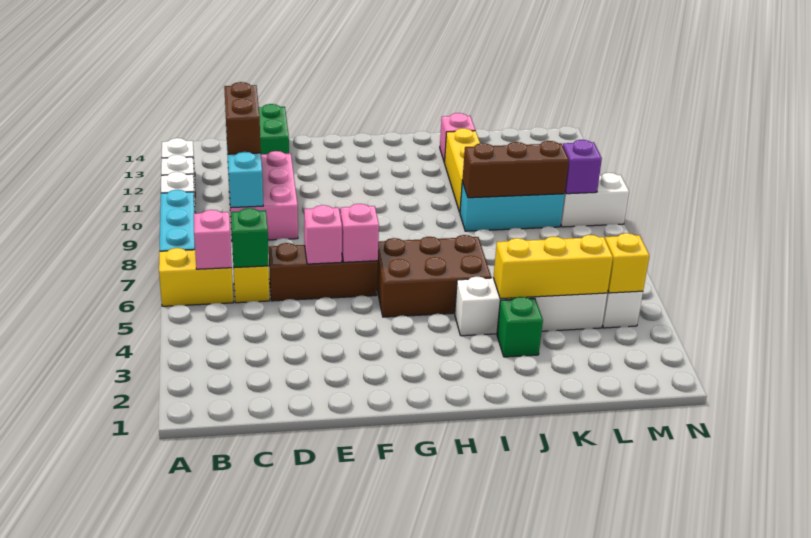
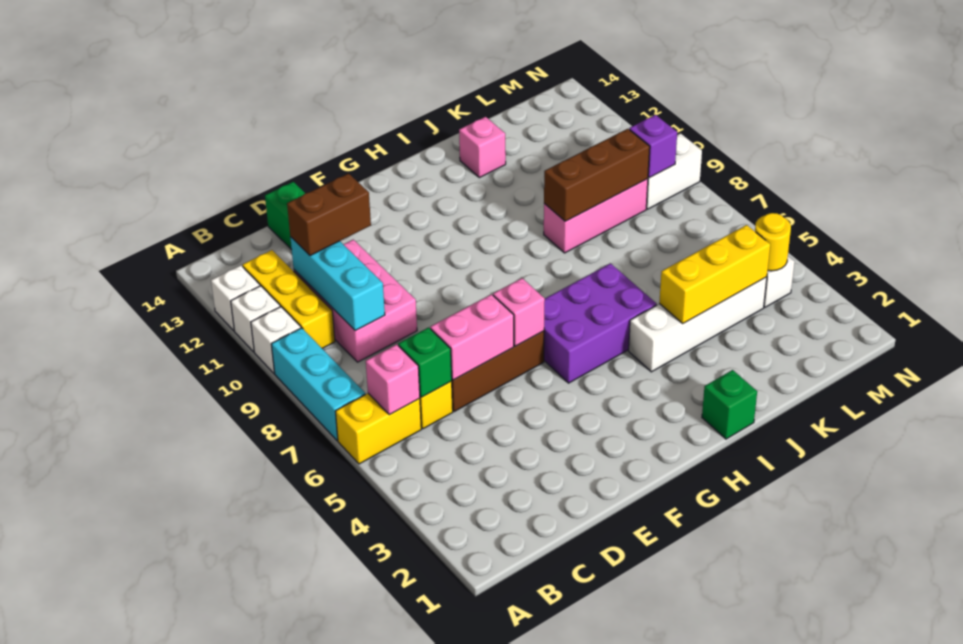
brown 1x2 brick [224,82,261,154] -> brown 1x2 brick turned to [287,173,371,256]
pink 1x1 brick [304,205,342,264] -> pink 1x2 brick [430,294,514,380]
brown 2x3 brick [377,235,491,317] -> purple 2x3 brick [544,263,657,383]
green 1x1 brick [497,297,543,357] -> green 1x1 brick moved to [702,370,757,439]
cyan 1x3 brick [460,182,565,231] -> pink 1x3 brick [544,179,648,253]
yellow 1x3 brick [444,128,480,212] -> yellow 1x3 brick moved to [243,250,335,348]
yellow 1x1 brick [605,233,649,293] -> yellow 1x1 round brick [755,213,791,271]

